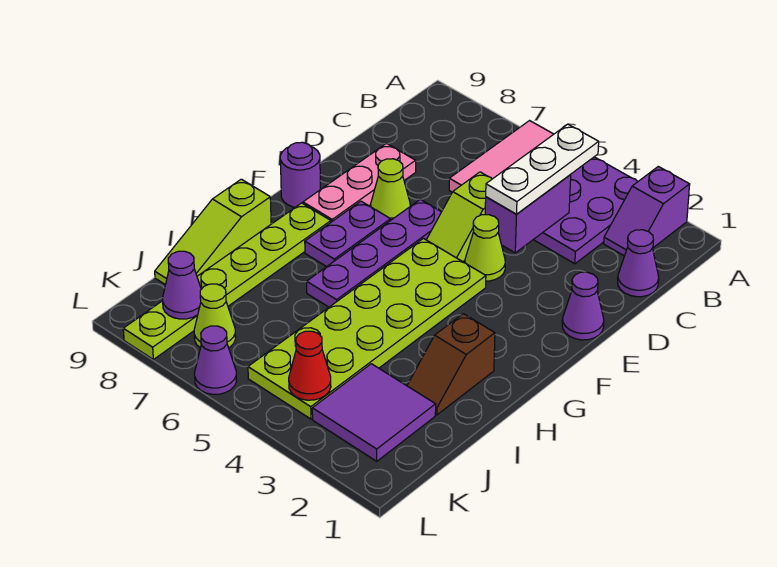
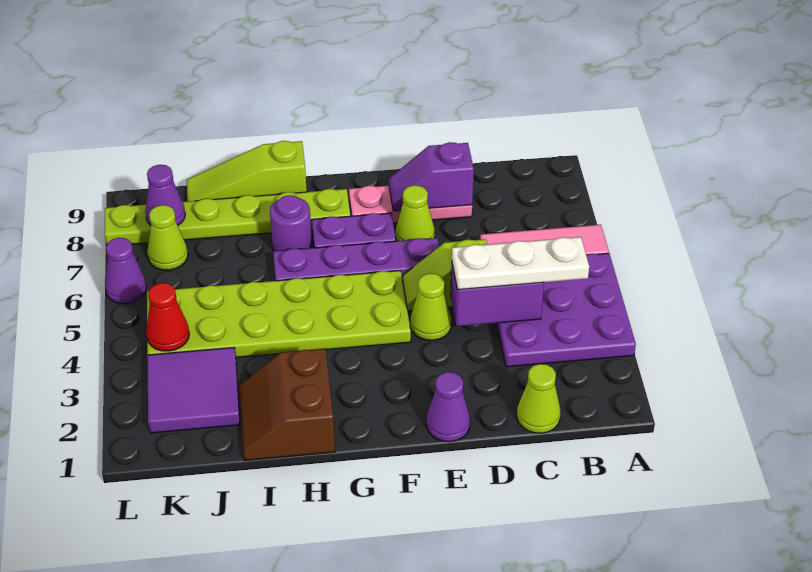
purple 1x2 slope [604,166,690,256] -> purple 1x2 slope moved to [389,142,474,211]
purple 1x1 cone [618,230,659,297] -> lime 1x1 cone [517,364,560,433]
purple 1x1 round brick [280,142,321,207] -> purple 1x1 round brick moved to [270,195,312,251]
brown 1x2 slope [407,314,495,415] -> brown 2x2 slope [239,349,335,460]

